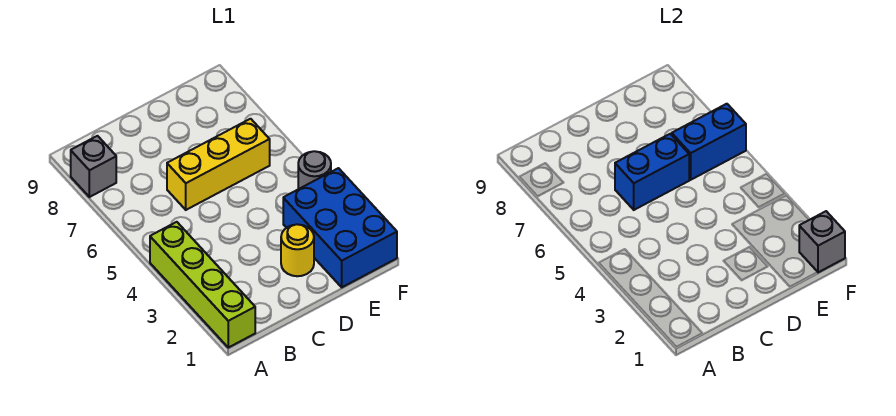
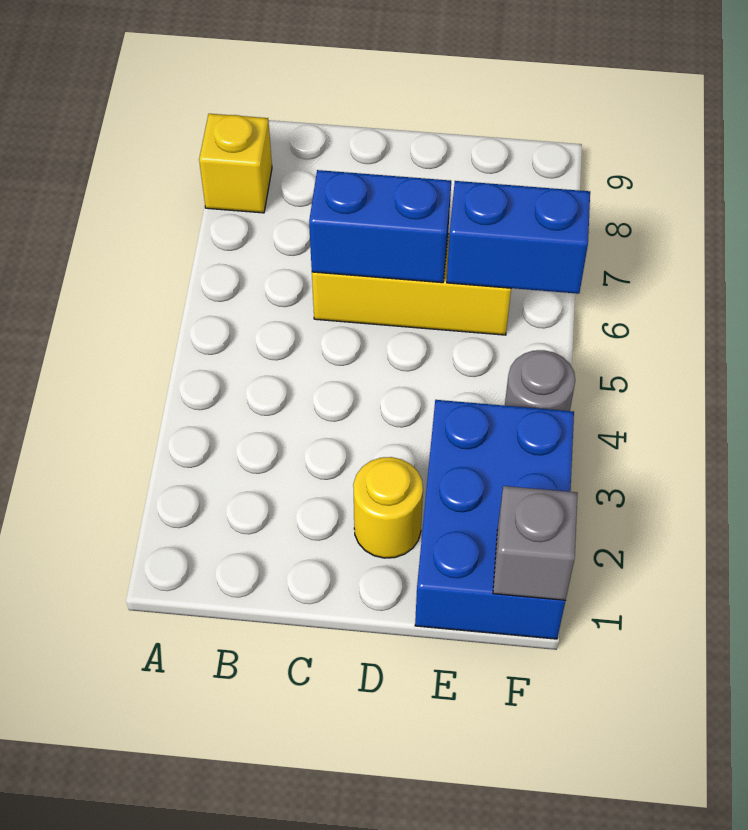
lime 1x4 brick [150,222,255,348] -> none
grey 1x1 brick [71,136,116,197] -> yellow 1x1 brick [199,114,272,213]

